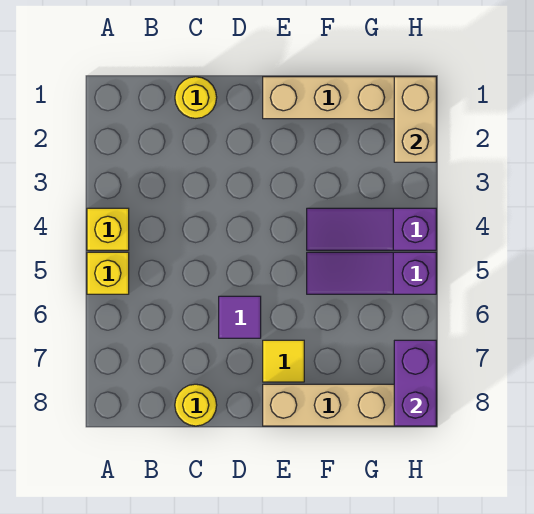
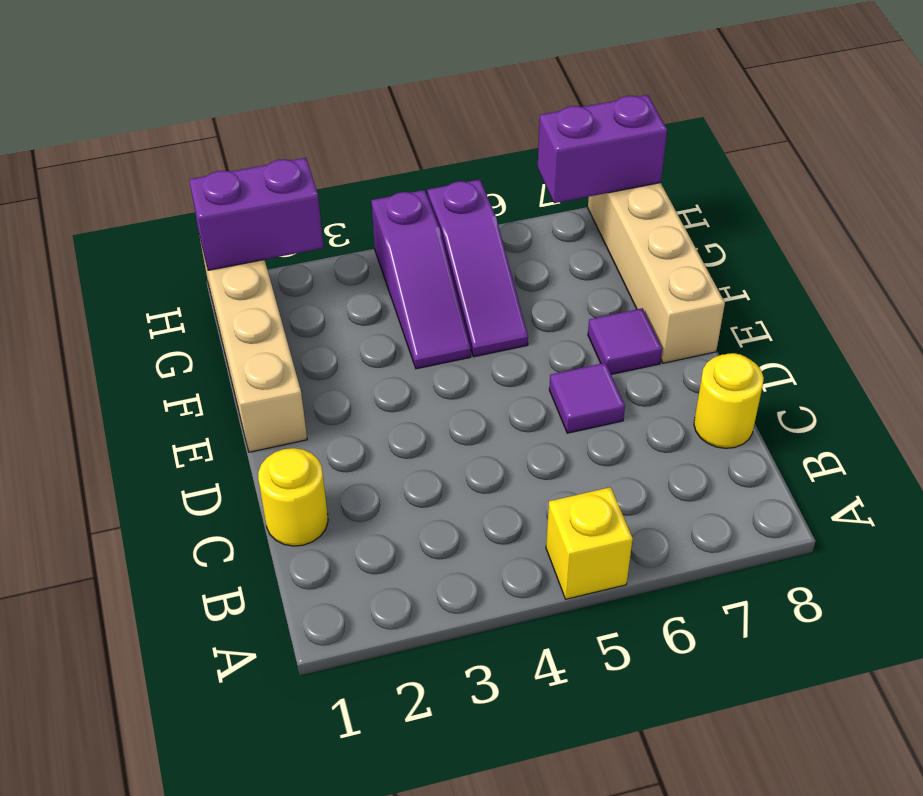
yellow 1x1 brick [87,208,129,250] -> none
yellow 1x1 tile [263,340,304,382] -> purple 1x1 tile [588,308,662,374]
tan 1x2 brick [394,77,436,162] -> purple 1x2 brick [189,158,323,270]

